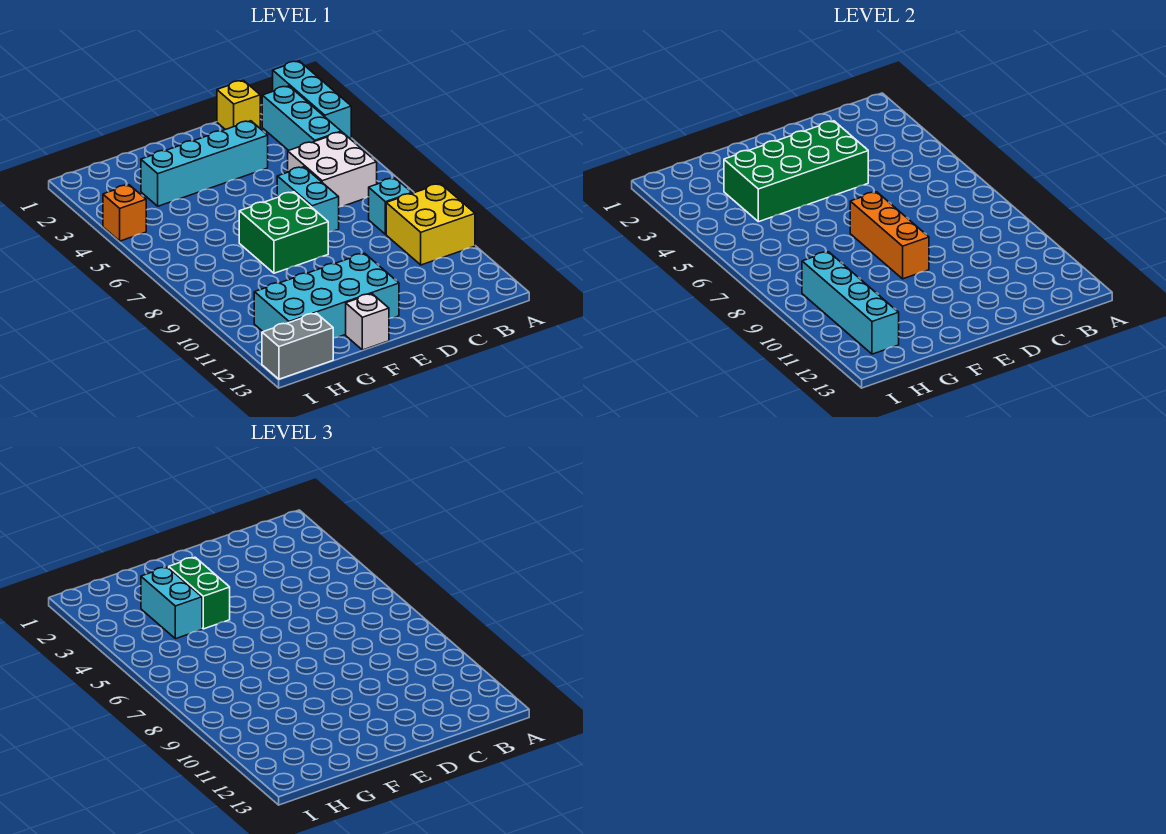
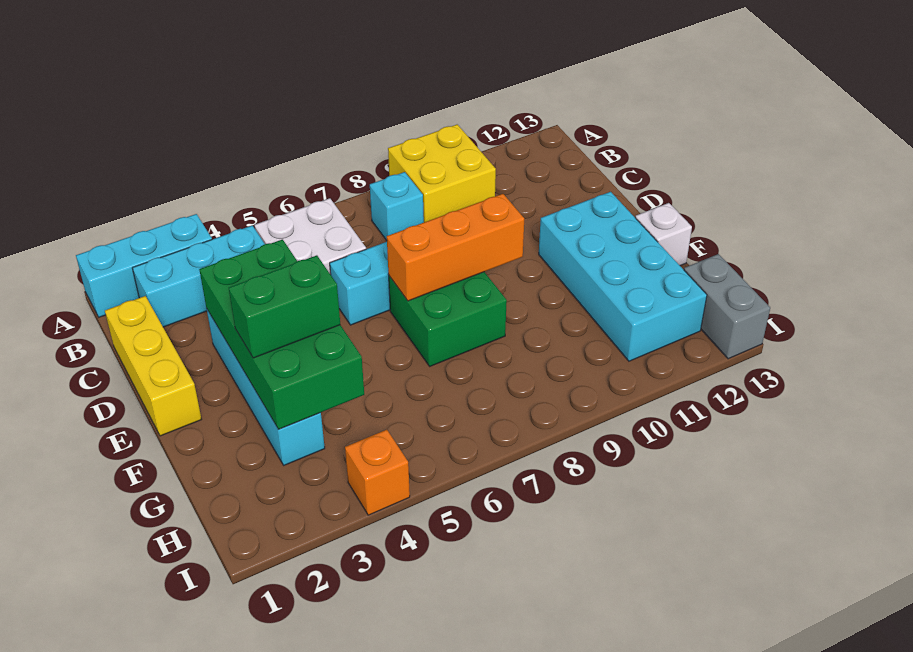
yellow 1x1 brick [217,80,260,130] -> yellow 1x3 brick [105,296,202,436]
cyan 1x2 brick [141,567,202,639] -> none
cyan 1x4 brick [802,252,899,354] -> none

